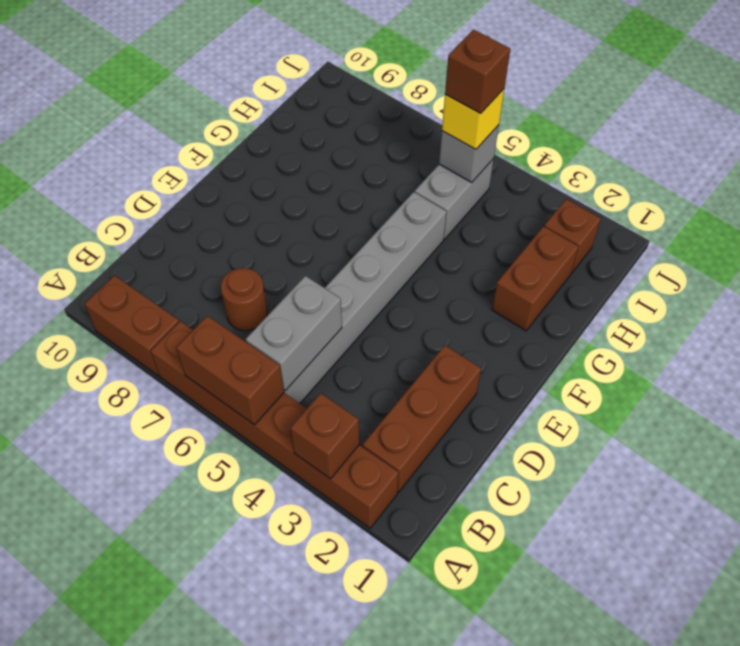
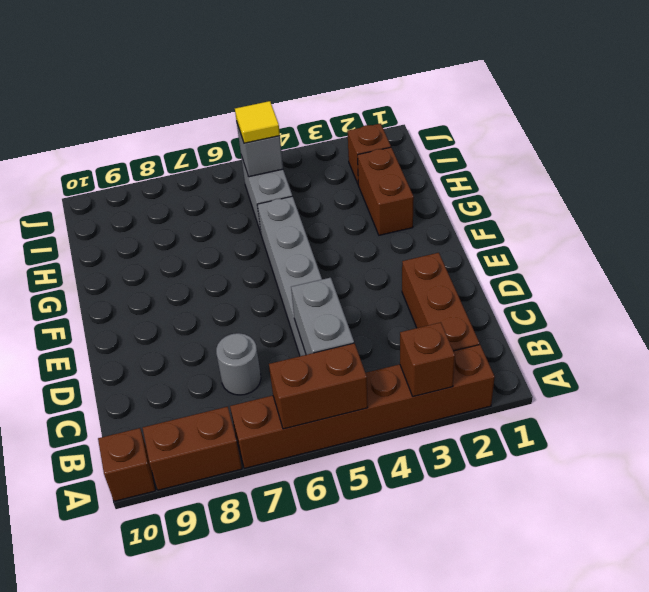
brown 1x1 round brick [221,268,267,331] -> grey 1x1 round brick [216,333,261,395]
yellow 1x1 brick [442,89,504,149] -> yellow 1x1 tile [235,101,280,143]
brown 1x1 brick [445,30,510,114] -> brown 1x1 brick moved to [98,428,156,501]

